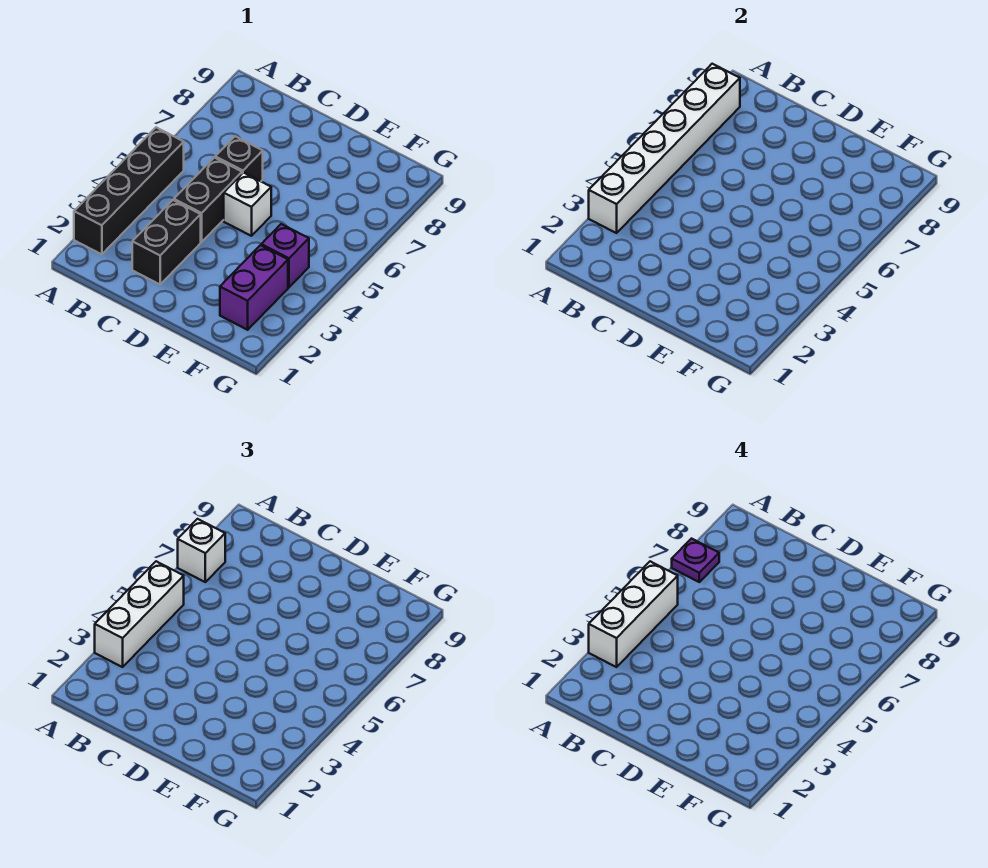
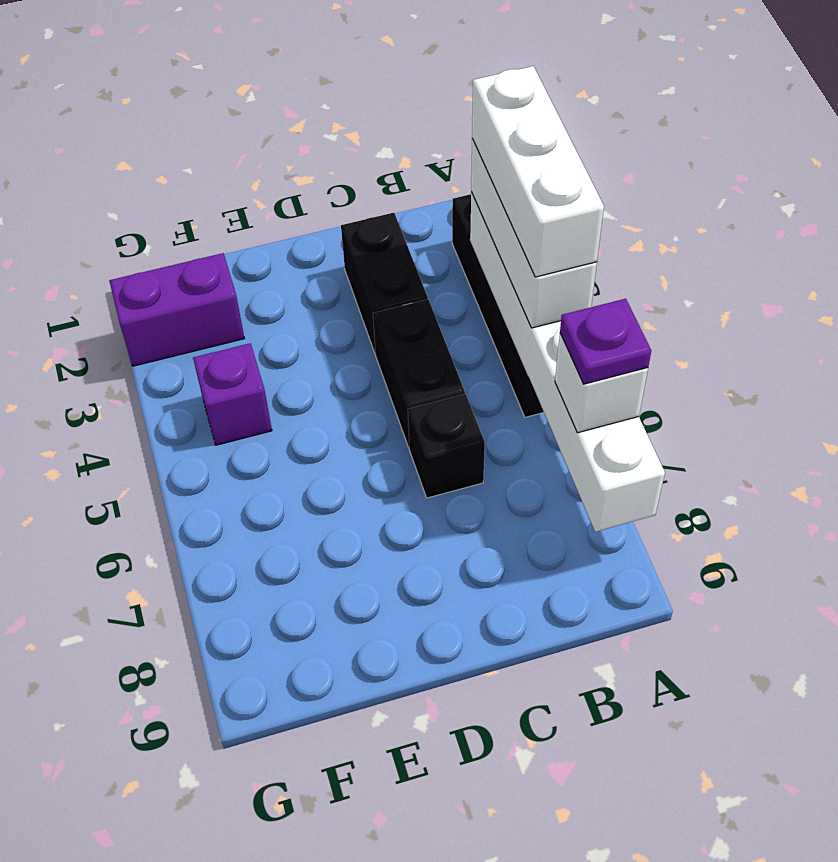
white 1x1 brick [224,173,271,236] -> none
purple 1x2 brick [220,245,288,330] -> purple 1x2 brick turned to [109,253,244,366]

